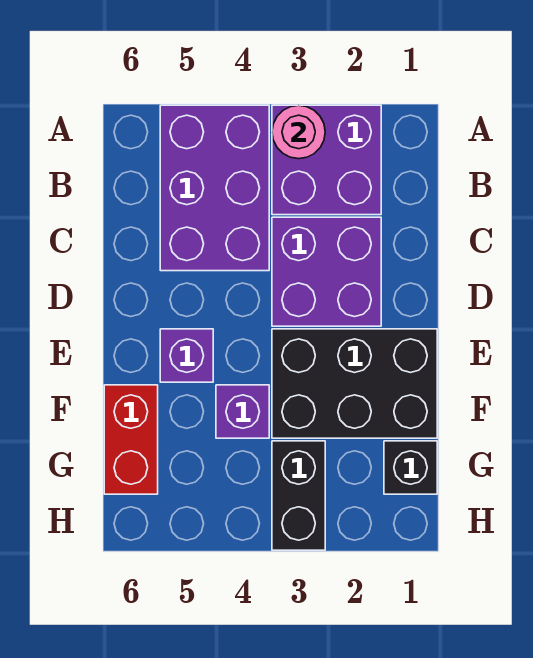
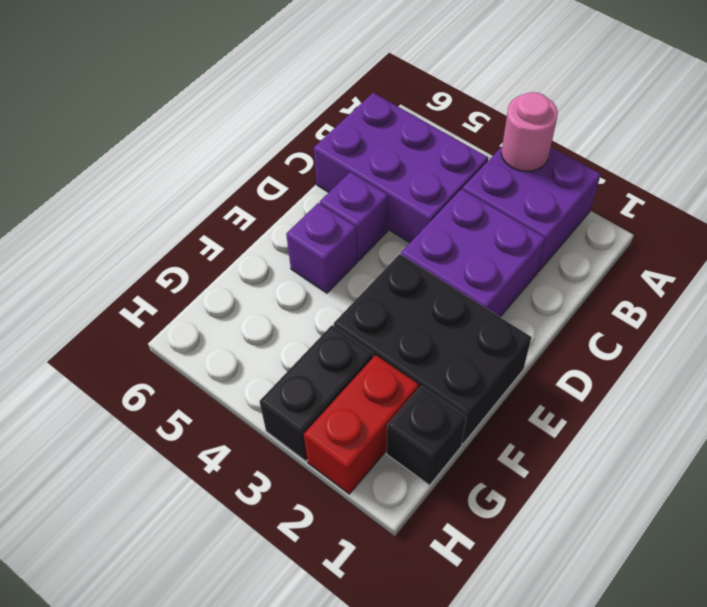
purple 2x3 brick [160,105,269,271] -> purple 2x3 brick turned to [314,93,488,243]
purple 1x1 brick [216,385,269,438] -> purple 1x1 brick moved to [320,172,388,261]
red 1x2 brick [104,385,158,494] -> red 1x2 brick moved to [304,355,419,494]

